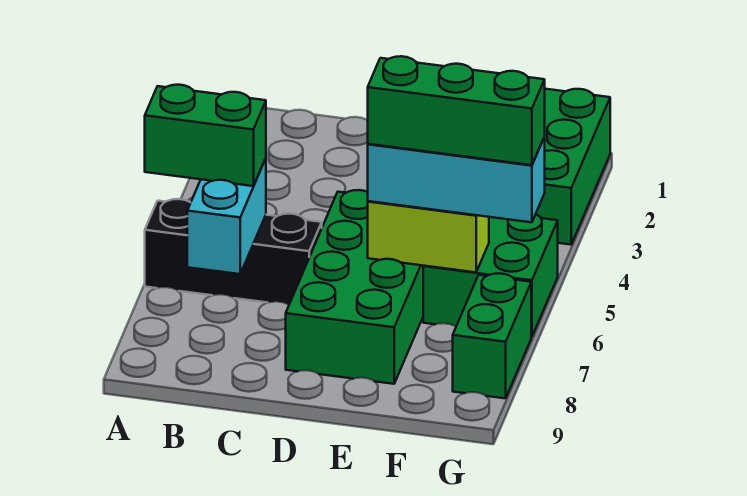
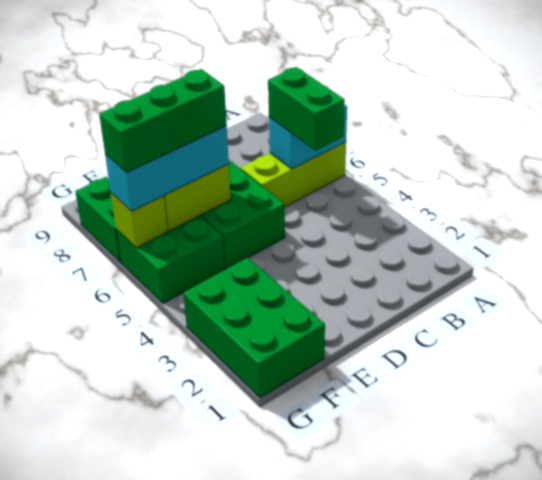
black 1x3 brick [145,199,322,305] -> lime 1x3 brick [241,142,346,207]
green 1x2 brick [145,85,266,186] -> green 1x2 brick turned to [268,67,345,151]
cyan 1x2 brick [187,158,266,274] -> cyan 1x2 brick turned to [269,104,347,169]
none -> lime 1x1 brick [111,193,168,248]

